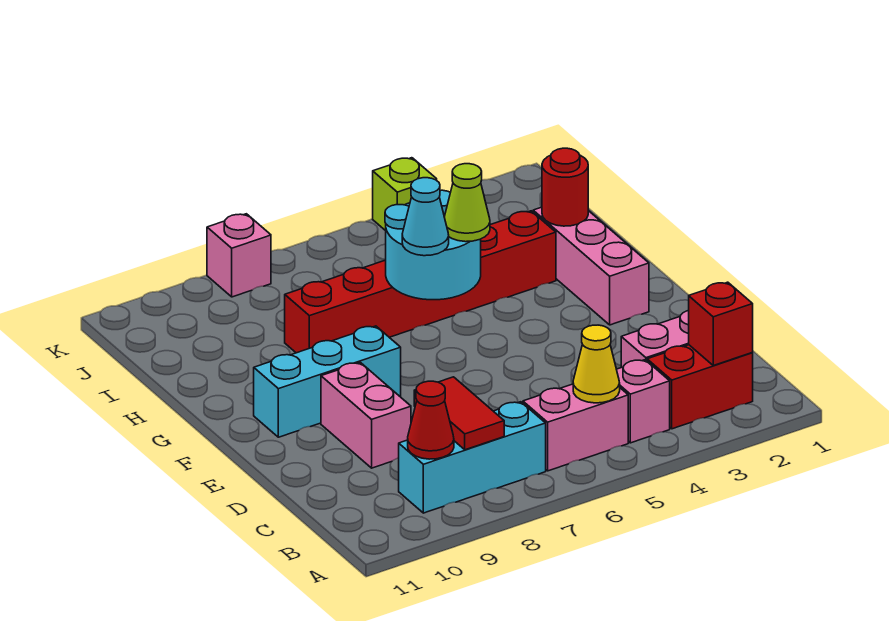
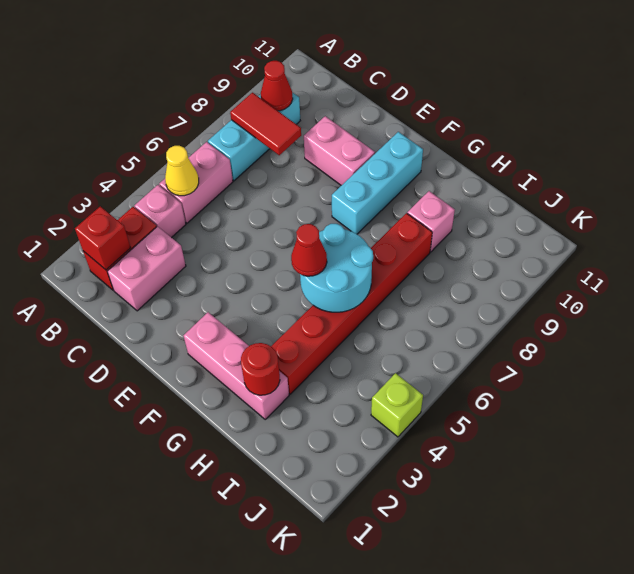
lime 1x1 cone [444,164,490,242] -> red 1x1 cone [291,224,327,276]
cyan 1x1 cone [402,178,449,256] -> none
pink 1x1 brick [207,214,271,297] -> pink 1x1 brick moved to [407,191,455,252]

